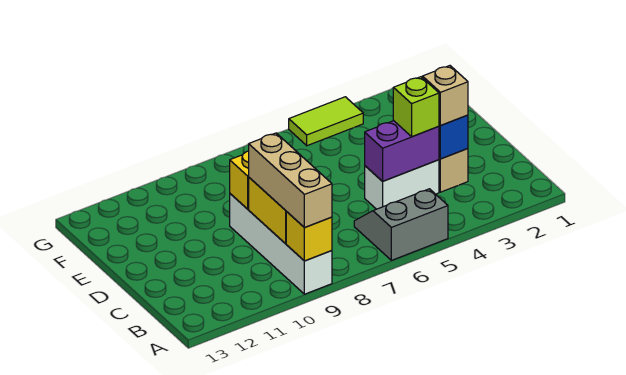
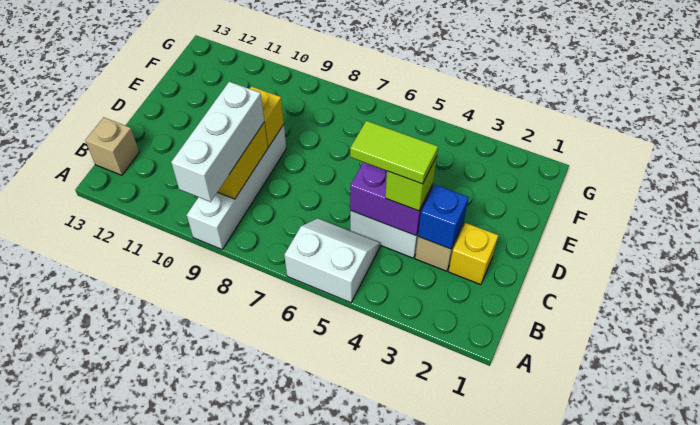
grey 2x2 slope [354,189,448,260] -> white 2x2 slope [284,219,380,303]
yellow 1x1 brick [286,212,332,261] -> yellow 1x1 brick moved to [449,223,498,285]
tan 1x3 brick [249,133,332,228] -> white 1x3 brick [171,82,264,202]
tan 1x1 brick [422,66,468,126] -> tan 1x1 brick moved to [85,117,139,175]
lime 1x2 tile [289,97,363,146] -> lime 1x2 tile moved to [350,121,438,184]

